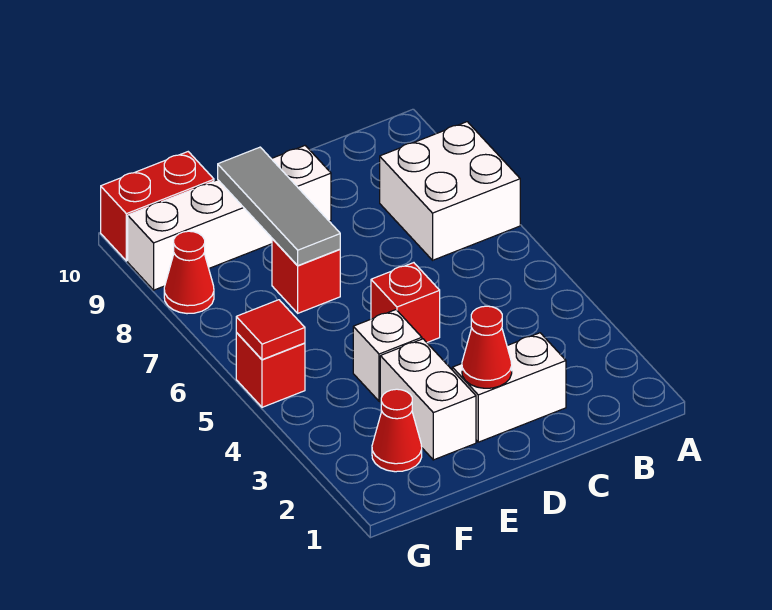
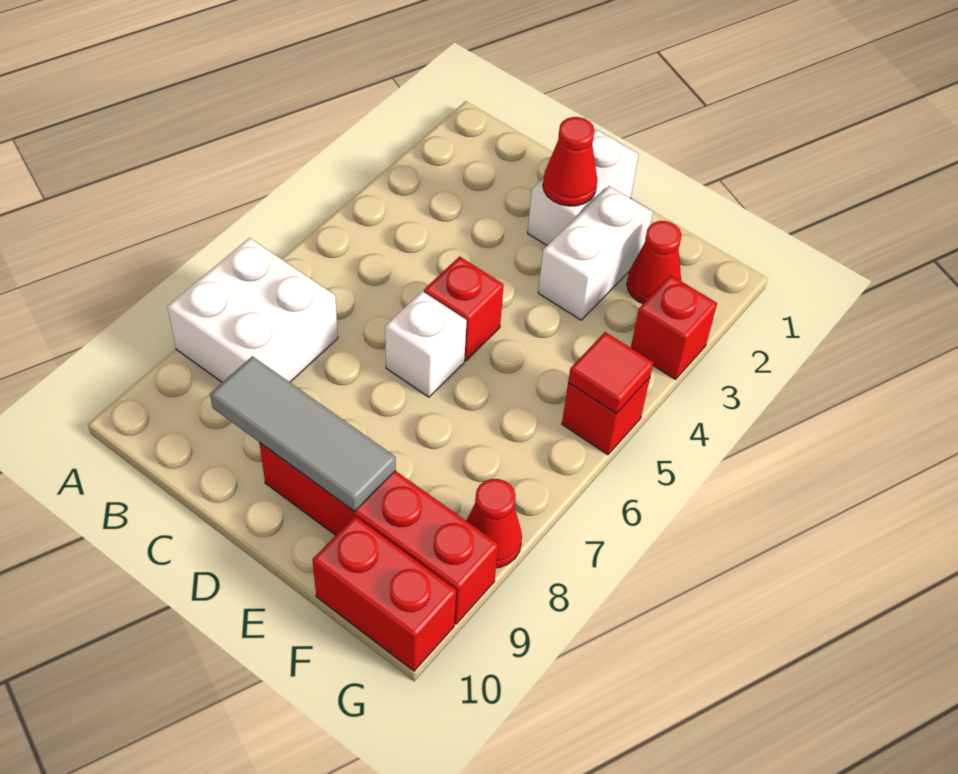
white 1x2 brick [452,333,566,442] -> white 1x2 brick turned to [528,129,639,245]
white 1x4 brick [128,146,331,290] -> red 1x4 brick [259,443,498,624]
white 1x1 brick [353,310,422,401] -> white 1x1 brick moved to [385,291,467,397]
red 1x1 brick [272,239,340,313] -> red 1x1 brick moved to [631,275,717,380]
grey 1x3 tile [218,147,340,266] -> grey 1x3 tile turned to [210,356,396,512]

